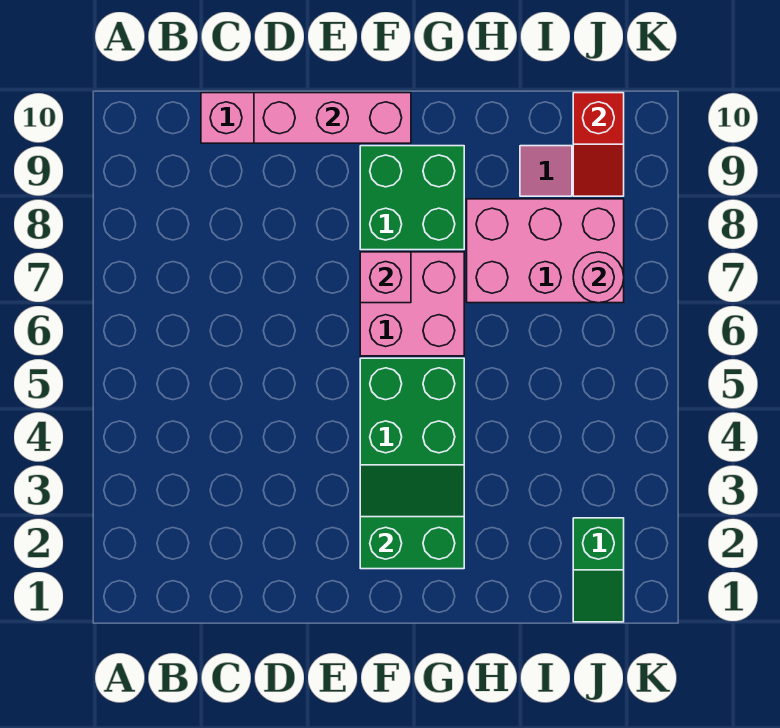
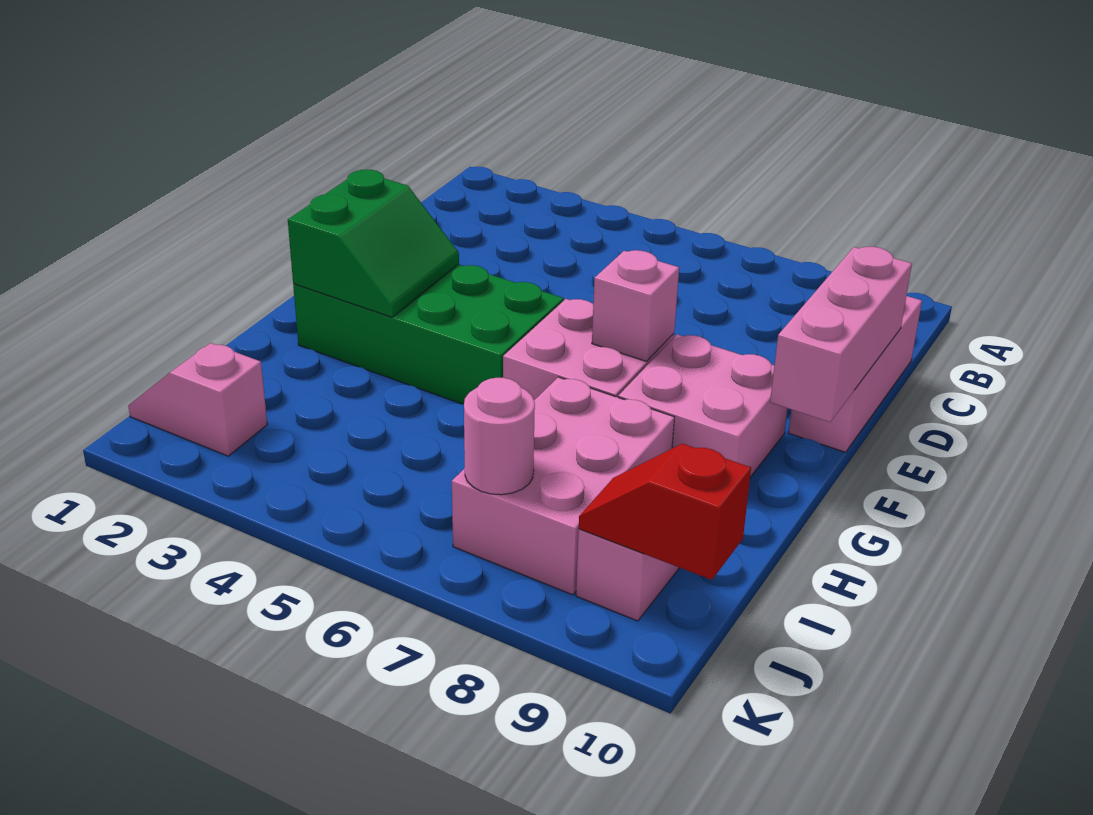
green 2x2 brick [360,146,464,250] -> pink 2x2 brick [618,334,788,477]
green 1x2 slope [573,518,624,622] -> pink 1x2 slope [128,343,267,456]

